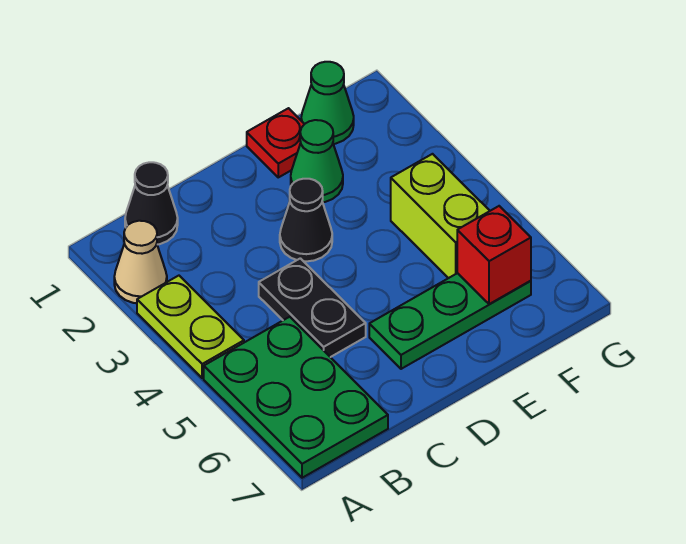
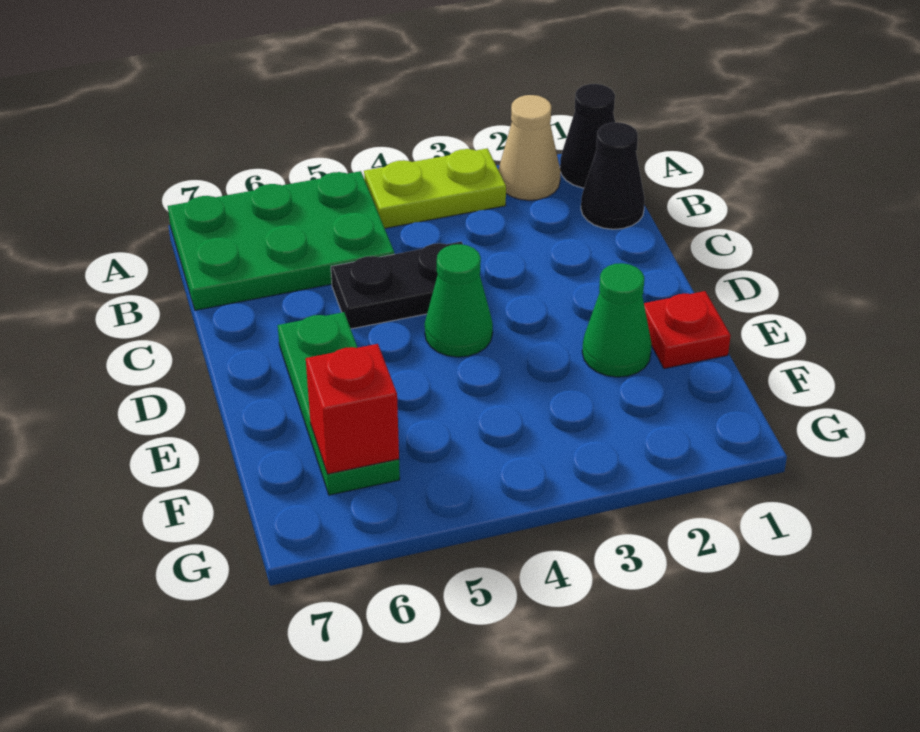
black 1x1 cone [280,179,332,261] -> black 1x1 cone moved to [560,84,615,188]
green 1x1 cone [301,62,354,144] -> green 1x1 cone moved to [425,244,493,357]
lime 1x2 brick [391,154,490,278] -> none

